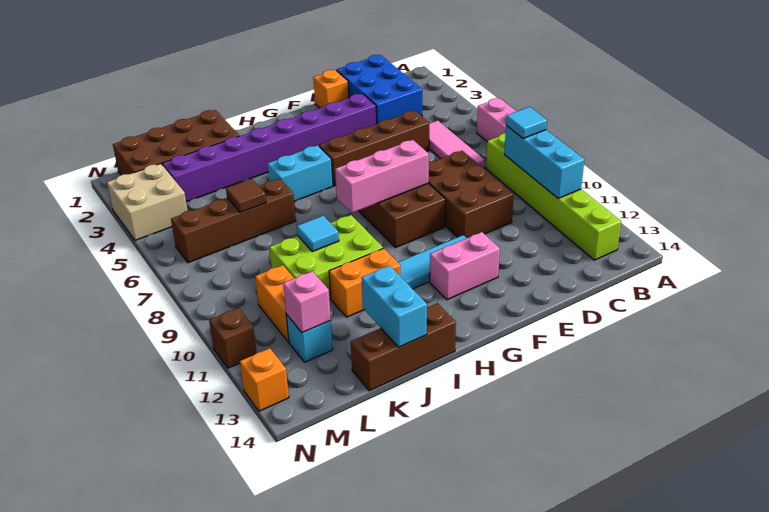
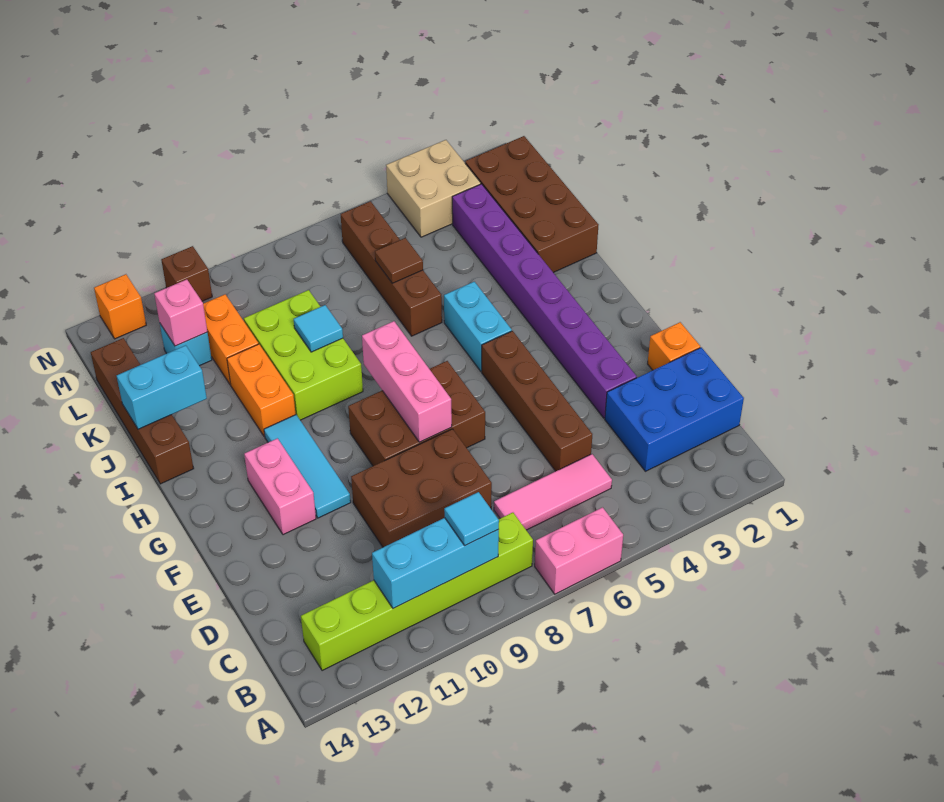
brown 1x3 brick [351,303,456,391] -> brown 1x4 brick [91,338,194,484]
orange 1x2 brick [255,265,294,342] -> orange 1x2 brick turned to [203,294,258,385]

